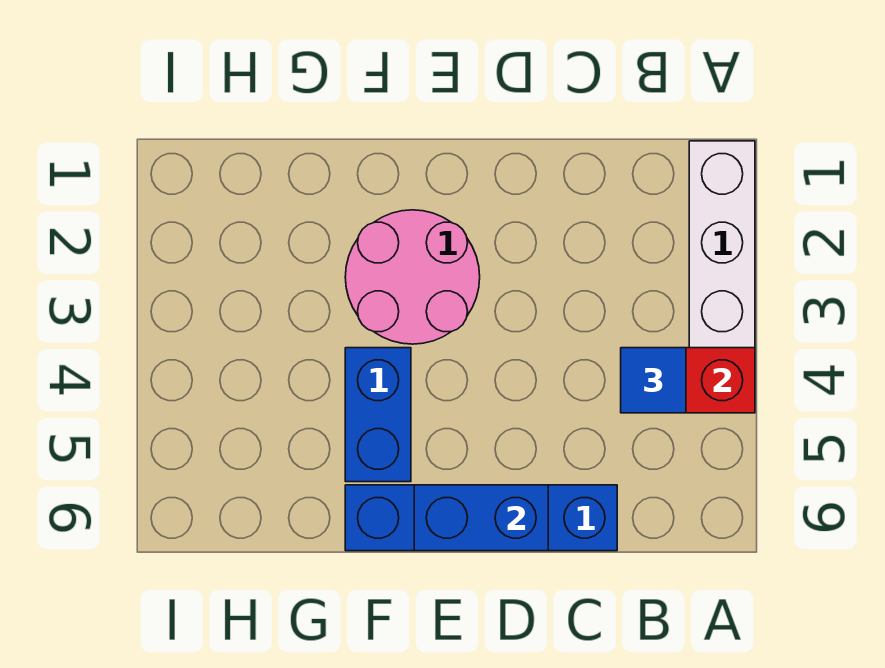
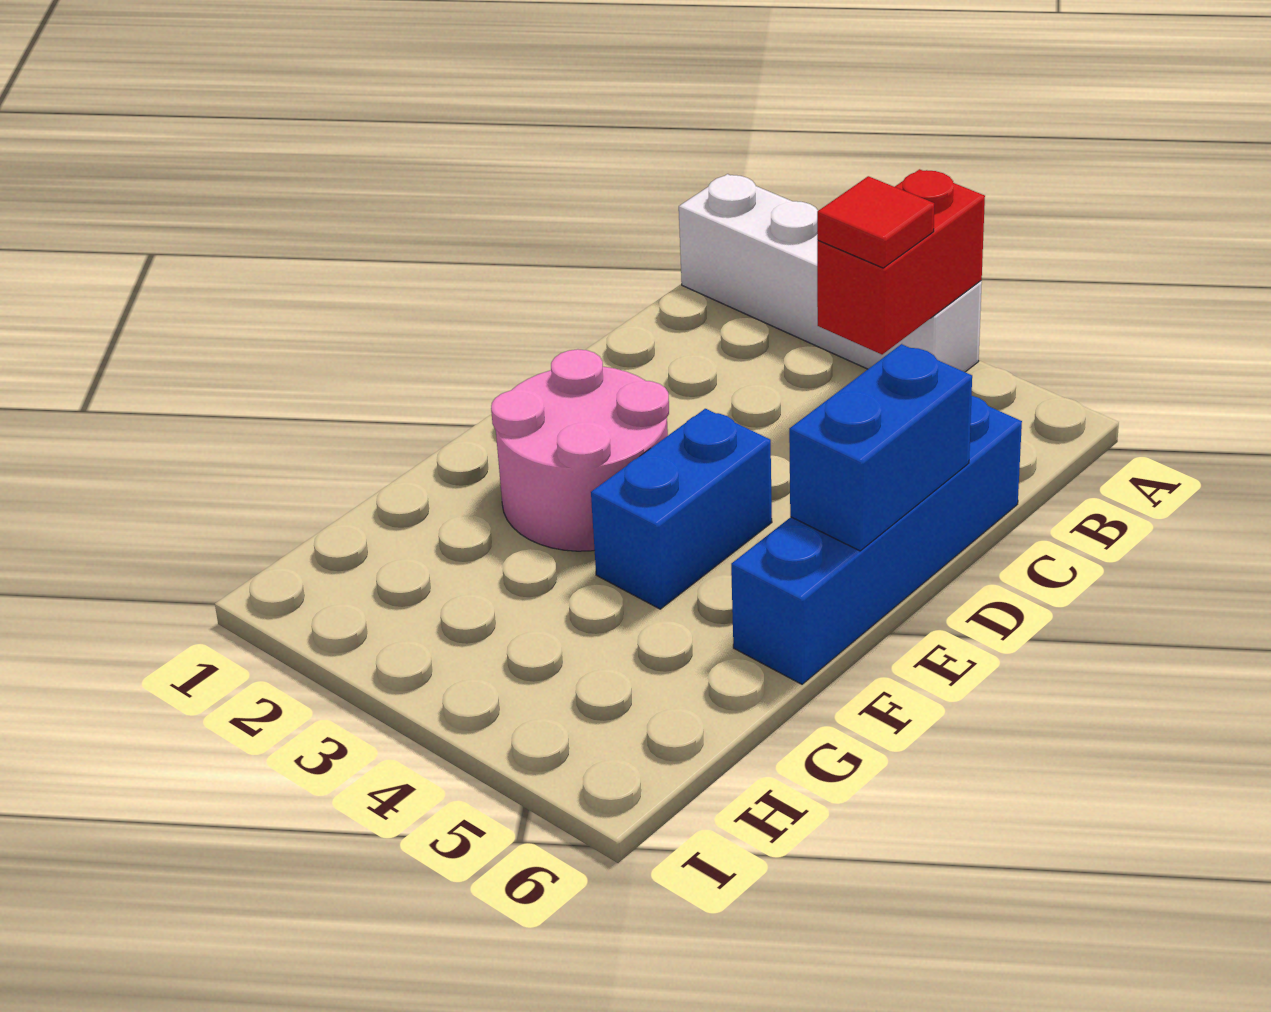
blue 1x1 tile [621,348,686,413] -> red 1x1 tile [817,176,934,268]
blue 1x2 brick [345,348,411,482] -> blue 1x2 brick turned to [591,409,772,609]

